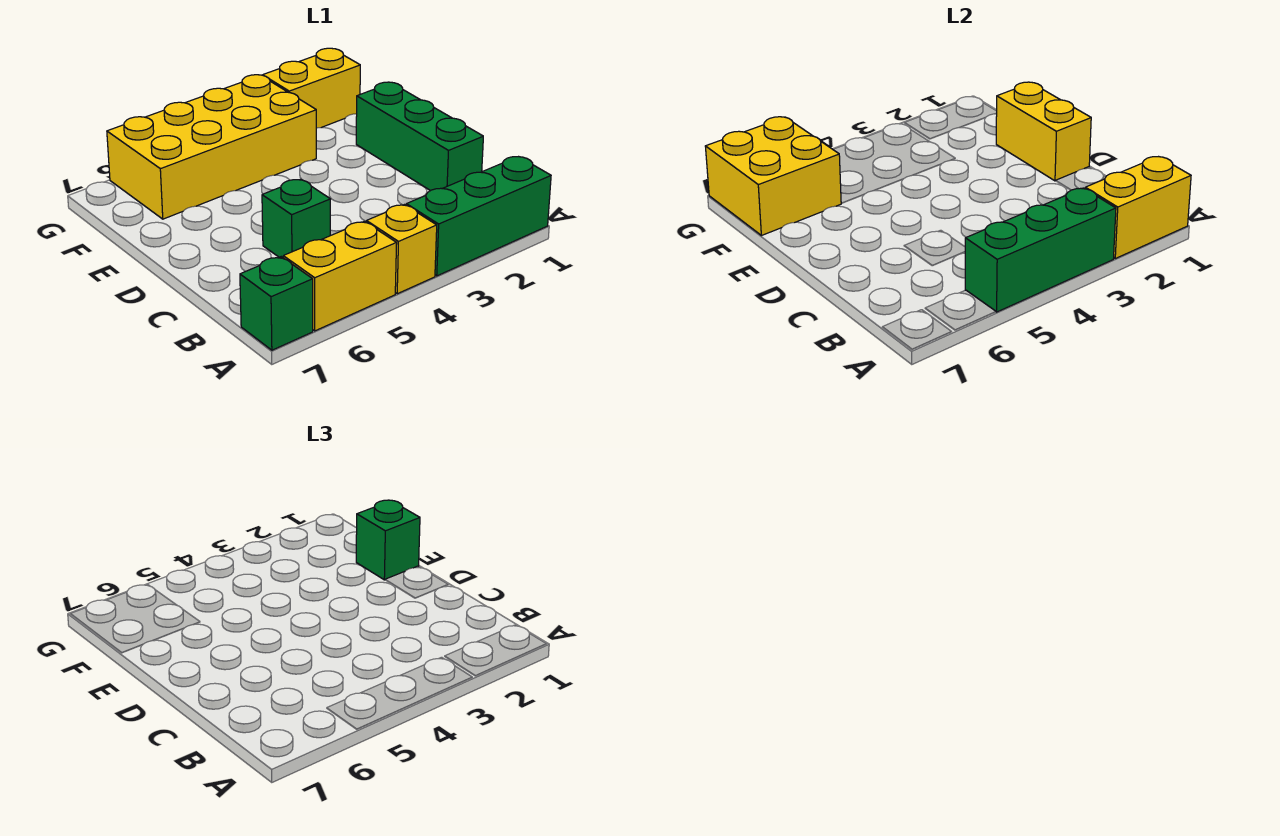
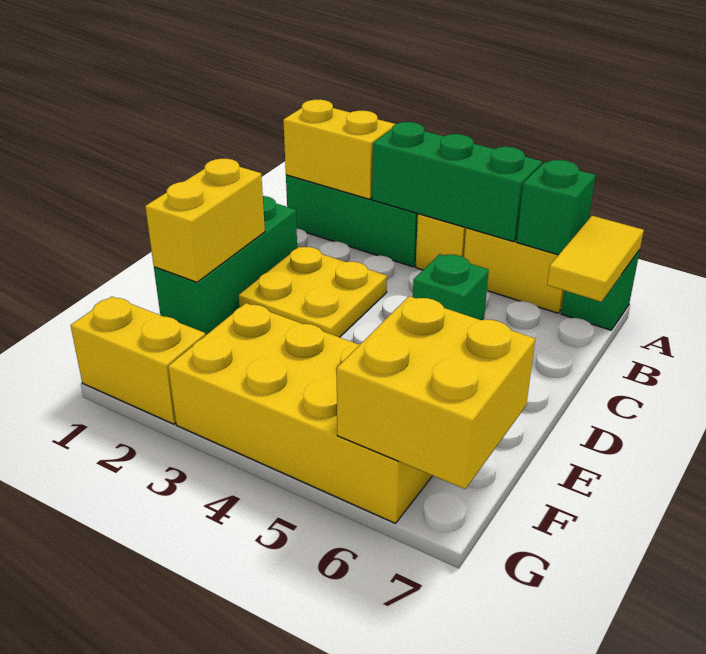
none -> yellow 1x2 tile [547,216,644,302]
none -> yellow 2x2 plate [239,247,387,337]
green 1x1 brick [356,500,420,580] -> green 1x1 brick moved to [517,160,596,255]

